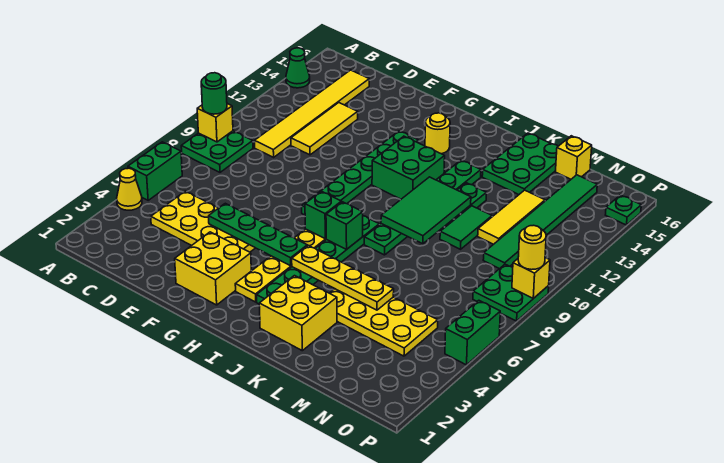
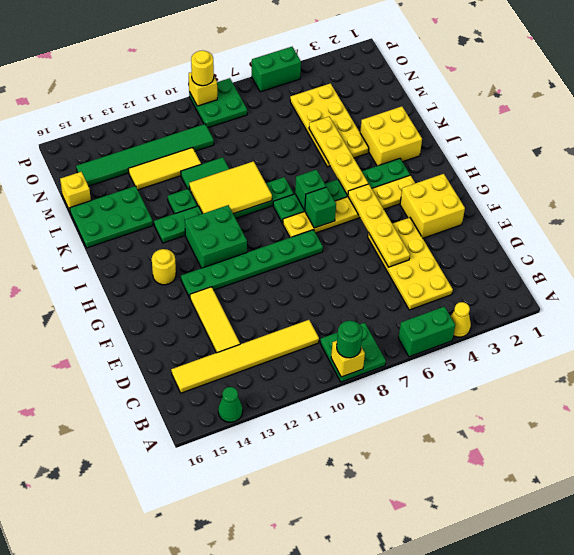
yellow 1x3 tile [291,103,358,155] -> yellow 1x3 tile turned to [190,287,240,353]
green 1x4 plate [209,203,307,266] -> yellow 1x4 plate [348,184,410,267]
green 2x3 tile [381,177,471,244] -> yellow 2x3 tile [189,161,272,214]
green 1x1 plate [606,195,641,225] -> none

